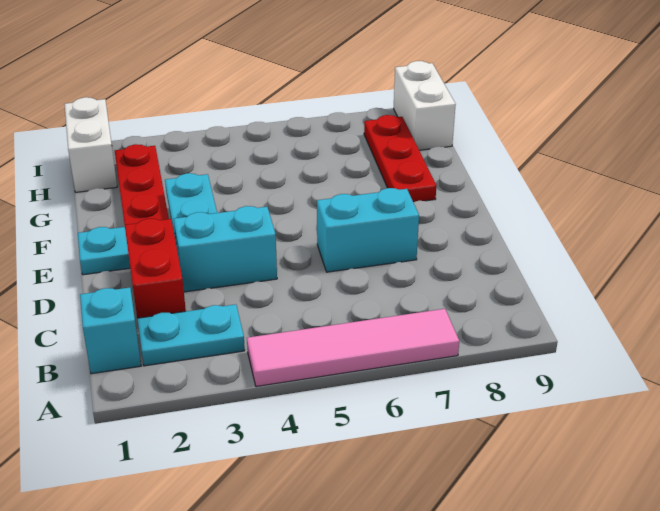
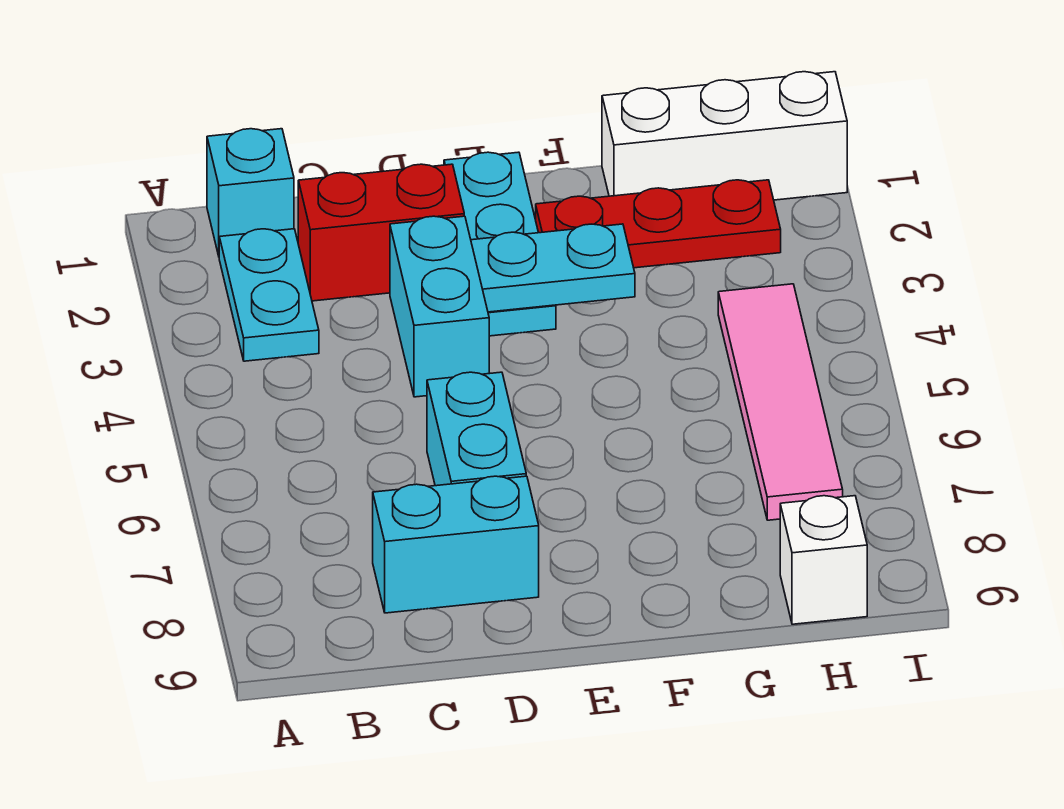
pink 1x4 tile [247,309,459,387] -> pink 1x4 tile moved to [718,284,843,520]
none -> cyan 1x2 brick [373,476,539,613]
red 1x3 plate [364,115,436,202] -> none
white 1x2 brick [65,97,117,192] -> white 1x3 brick [602,72,847,200]
white 1x2 brick [394,61,456,150] -> white 1x1 brick [780,496,867,624]

